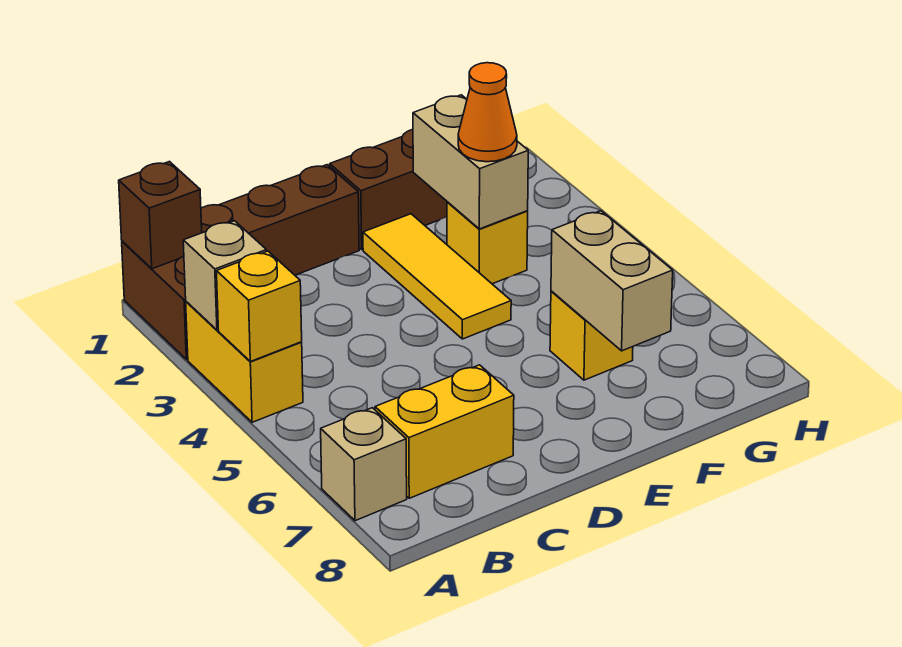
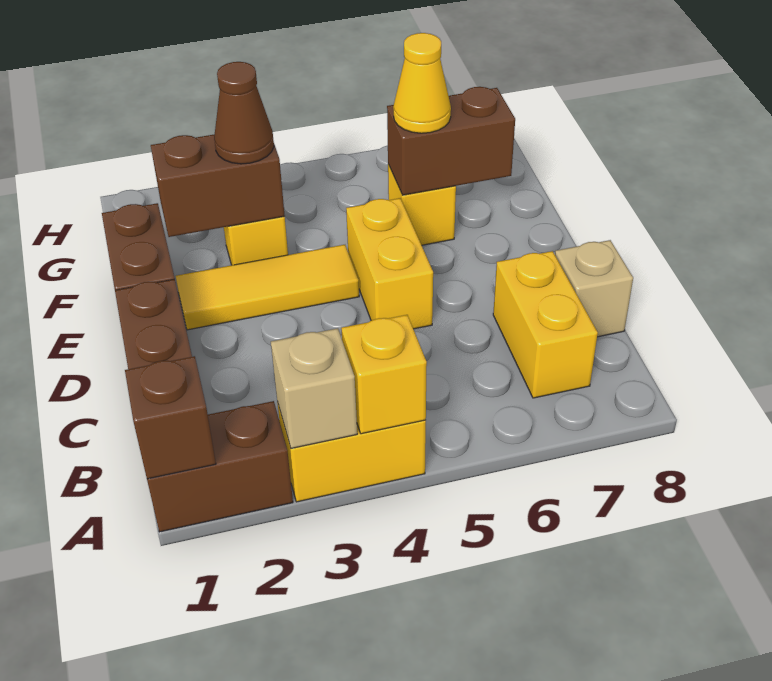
tan 1x1 brick [321,408,407,521] -> tan 1x1 brick moved to [555,240,633,337]
none -> yellow 1x2 brick [346,198,433,329]
tan 1x2 brick [413,95,528,229] -> brown 1x2 brick [151,134,285,237]
orange 1x1 cone [458,63,517,162] -> brown 1x1 cone [214,62,274,164]
tan 1x2 brick [551,211,673,351] -> brown 1x2 brick [387,87,515,195]
none -> yellow 1x1 cone [393,33,451,133]

